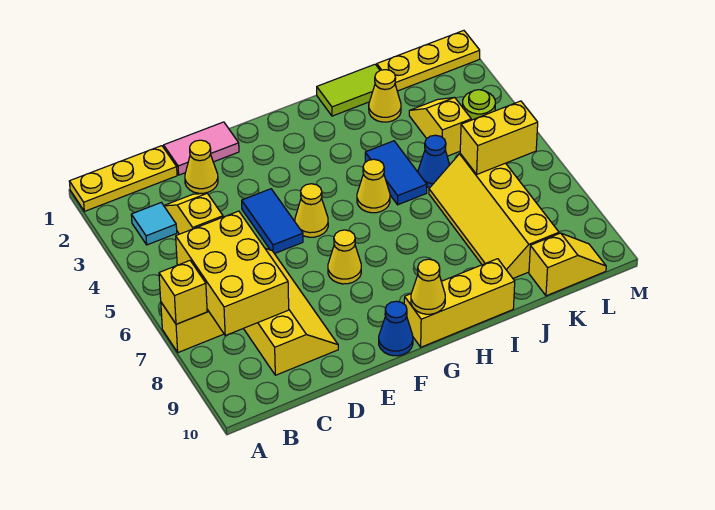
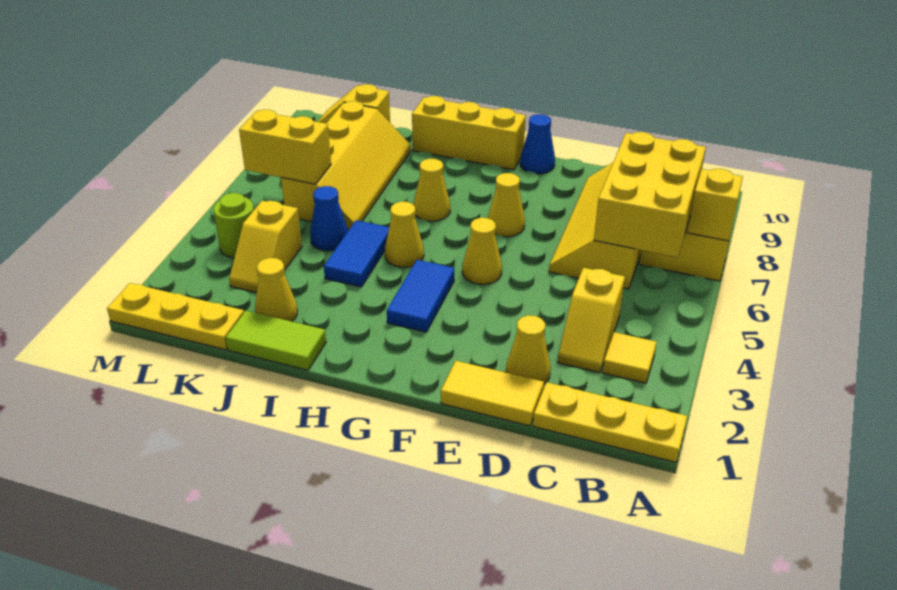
cyan 1x1 tile [131,203,177,245] -> yellow 1x1 tile [603,332,657,383]
pink 1x2 tile [164,122,239,175] -> yellow 1x2 tile [441,361,544,426]
blue 1x2 tile [242,189,303,254] -> blue 1x2 tile moved to [387,260,454,332]
yellow 1x1 cone [411,259,445,314] -> yellow 1x1 cone moved to [414,159,450,221]

